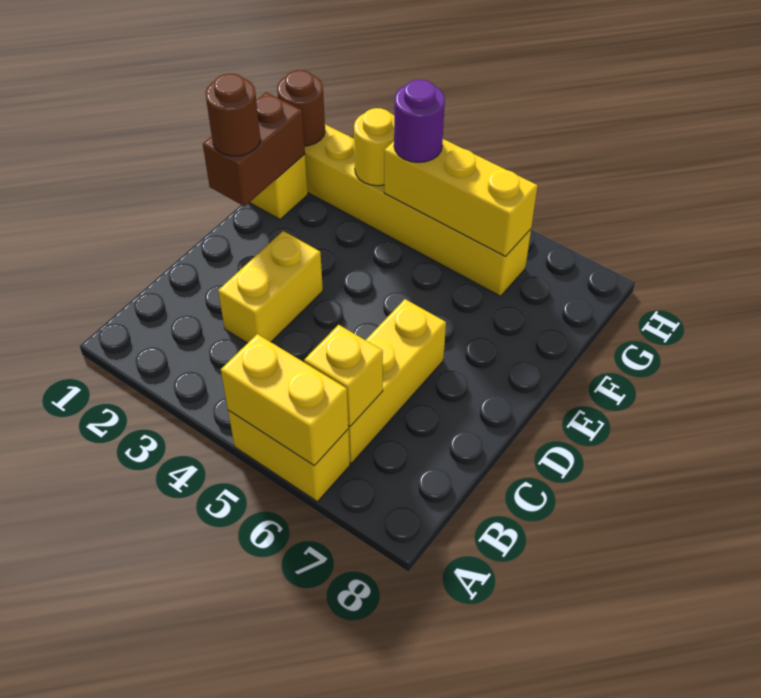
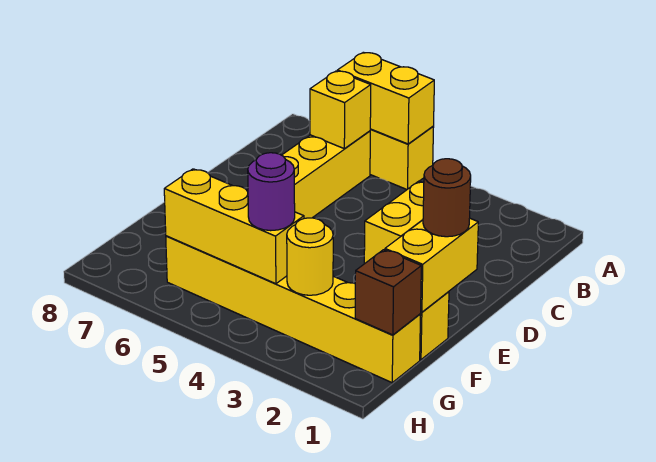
brown 1x2 brick [203,92,305,206] -> yellow 1x2 brick [385,218,478,312]
brown 1x1 round brick [277,70,325,146] -> brown 1x1 brick [355,250,421,335]

